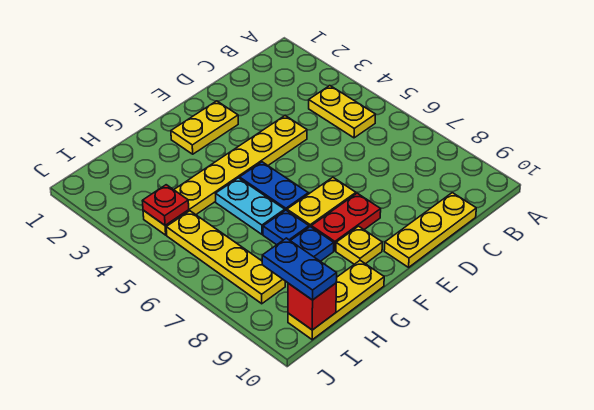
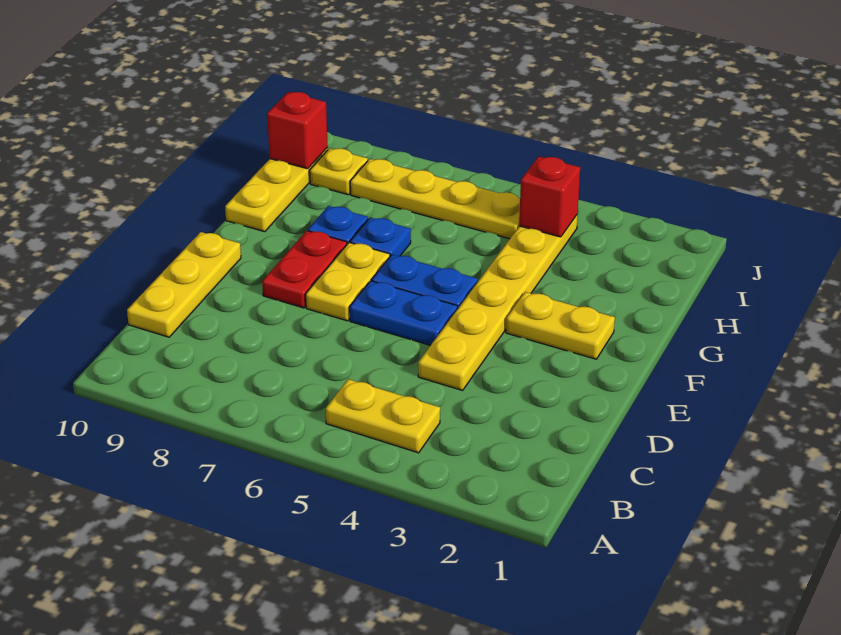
yellow 1x2 plate [171,101,238,154] -> yellow 1x2 plate turned to [506,292,615,359]
yellow 1x1 plate [336,226,382,264] -> yellow 1x1 plate moved to [310,148,368,195]
cyan 1x2 plate [216,178,285,234] -> none
red 1x1 plate [143,185,189,225] -> red 1x1 brick [519,156,580,237]
blue 1x2 plate [262,238,337,300] -> blue 1x2 plate moved to [350,281,458,345]

